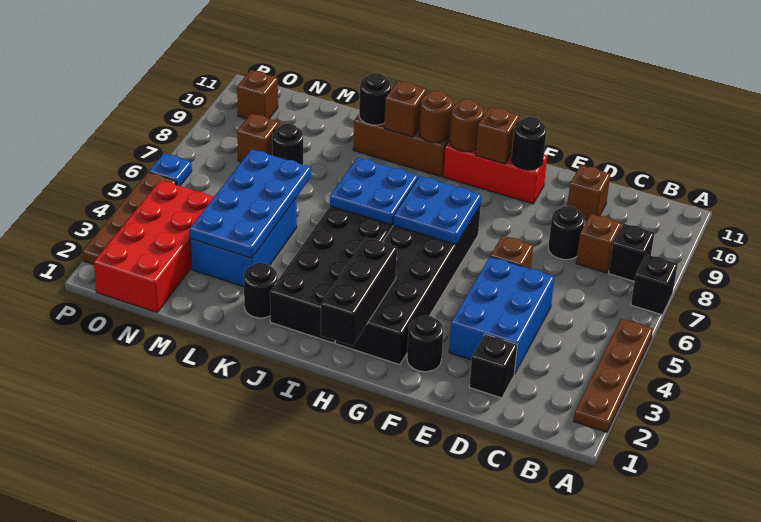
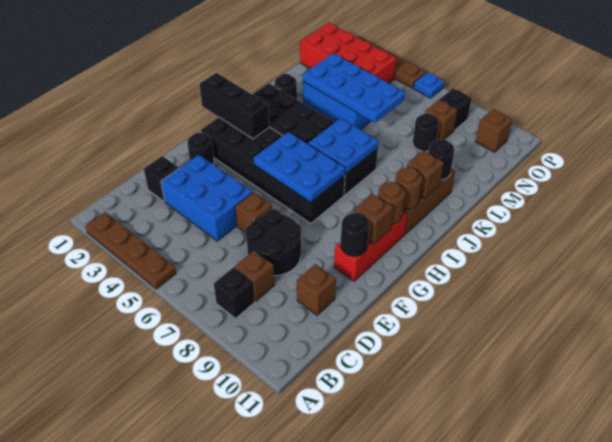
black 1x1 brick [631,254,678,315] -> black 1x1 brick moved to [440,88,472,130]
black 1x1 round brick [548,206,585,260] -> black 2x2 round brick [245,209,301,276]
blue 2x2 plate [393,176,482,245] -> blue 2x3 plate [254,132,345,202]

